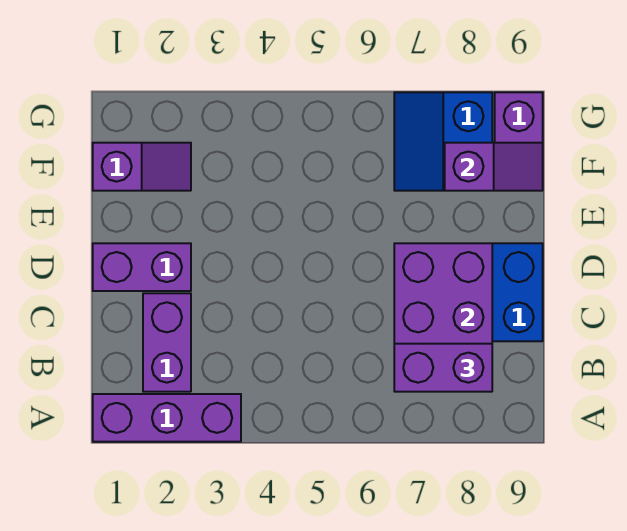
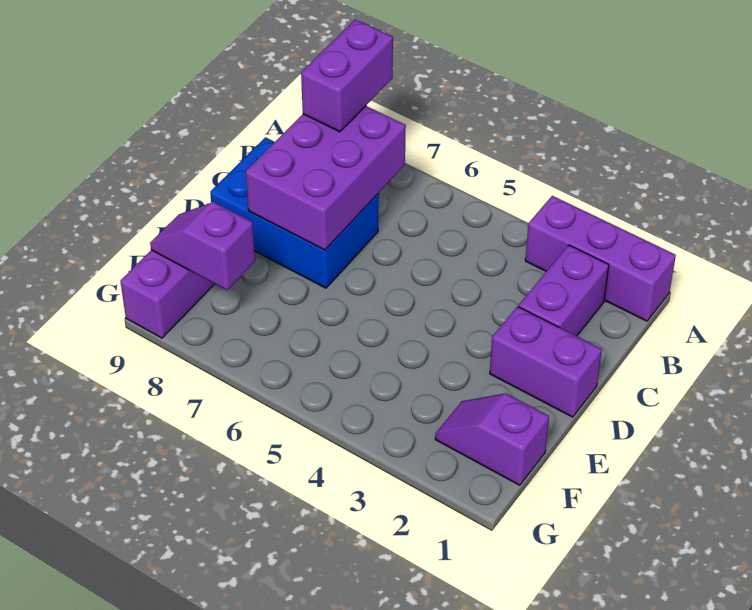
purple 1x2 brick [394,344,492,392] -> purple 1x2 brick turned to [301,19,393,132]
blue 2x2 slope [394,92,492,191] -> none

